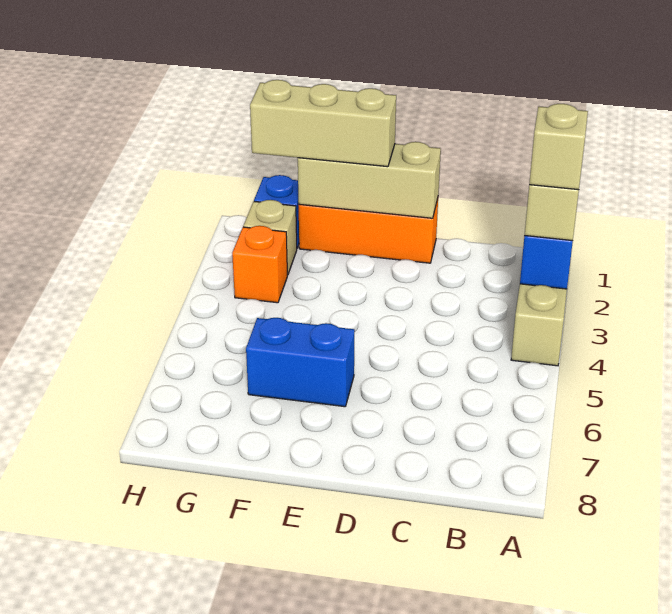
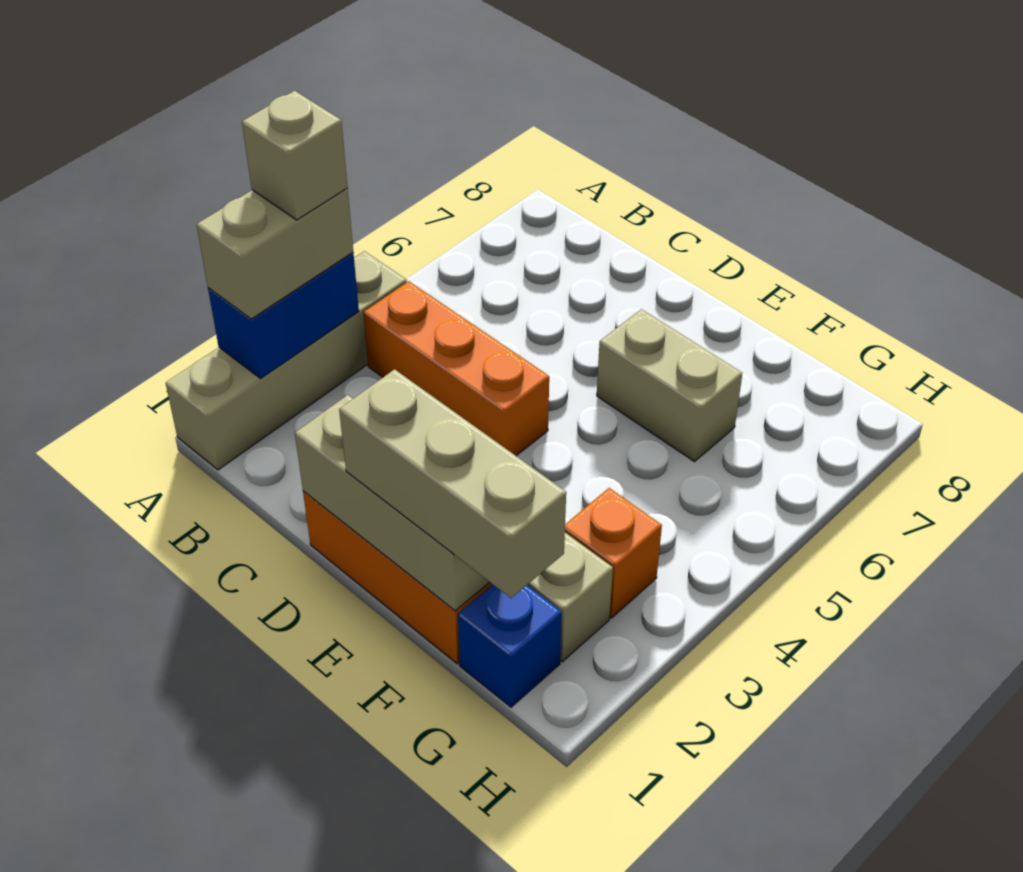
none -> orange 1x3 brick [363,281,549,456]
blue 1x2 brick [246,318,355,407] -> tan 1x2 brick [597,309,742,462]

